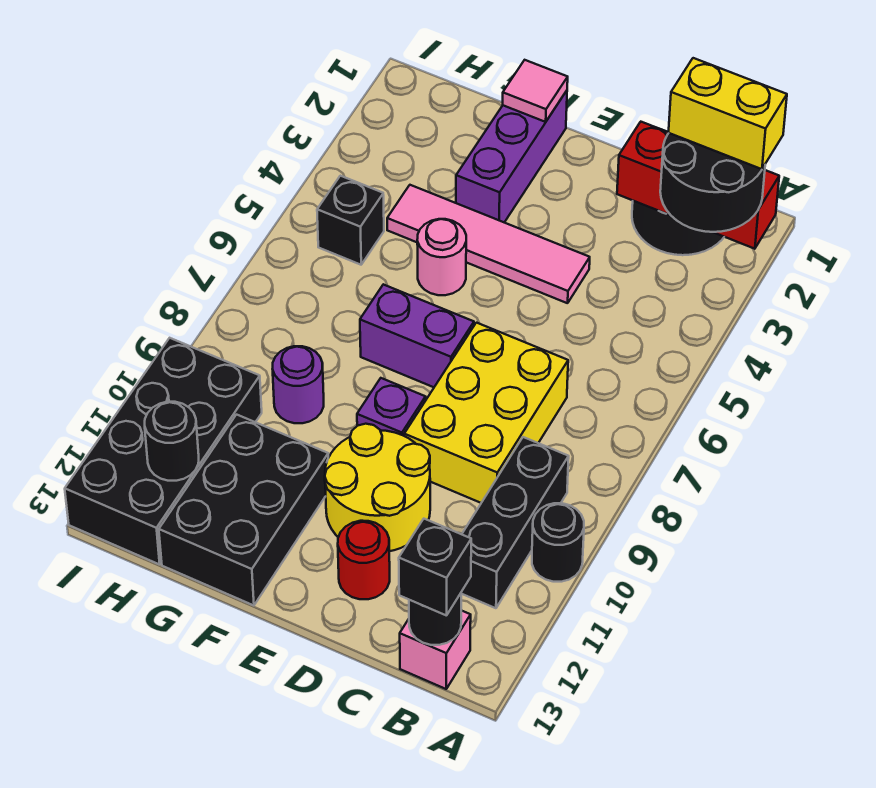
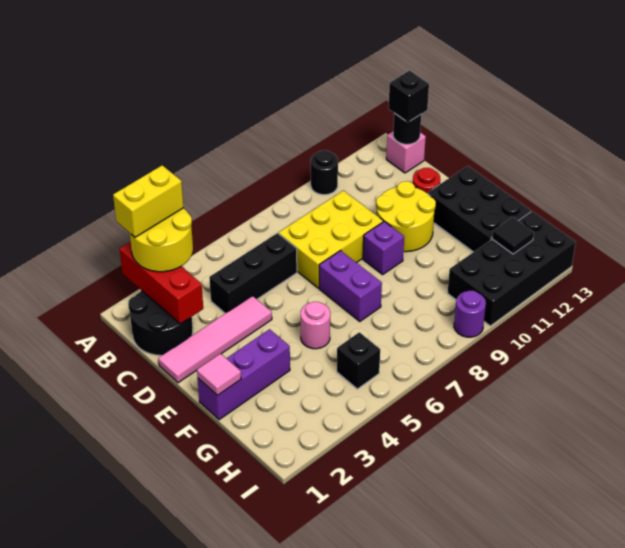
black 2x2 round brick [660,133,765,232] -> yellow 2x2 round brick [130,208,193,272]
yellow 1x2 brick [668,58,787,169] -> yellow 1x2 brick turned to [113,165,184,237]
black 1x3 brick [461,437,569,608] -> black 1x3 brick moved to [209,233,297,313]
pink 1x4 tile [387,185,590,303] -> pink 1x4 tile turned to [158,296,272,383]
black 2x3 brick [159,415,328,605] -> black 2x3 brick turned to [428,166,531,252]
purple 1x1 round brick [273,346,324,423] -> purple 1x1 round brick moved to [454,291,486,337]
black 1x1 round brick [145,402,199,481] -> black 1x1 tile [492,217,534,254]

